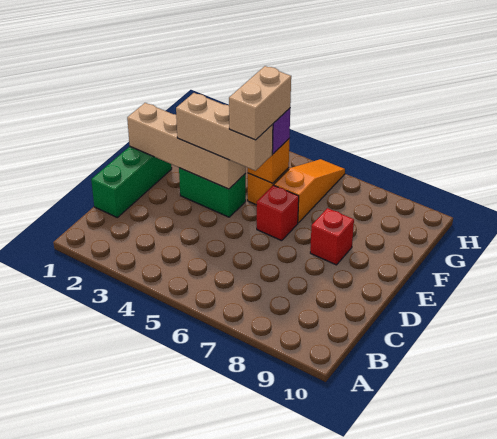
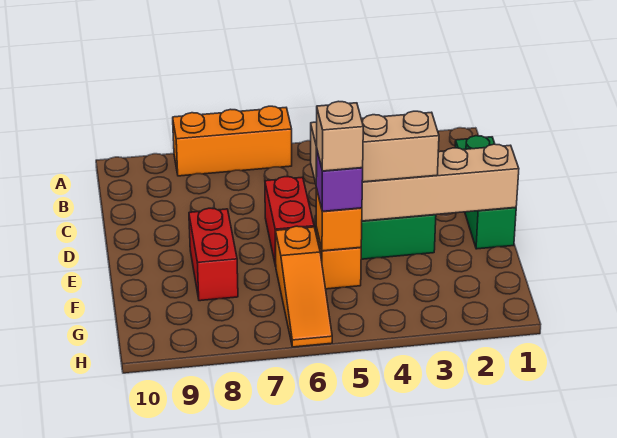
none -> orange 1x3 brick [173,106,292,176]
tan 1x2 brick [229,66,291,140] -> tan 1x1 brick [317,101,363,171]
red 1x1 brick [257,185,299,241] -> red 1x2 brick [265,177,314,266]
red 1x1 brick [310,208,354,265] -> red 1x2 brick [189,208,238,301]

